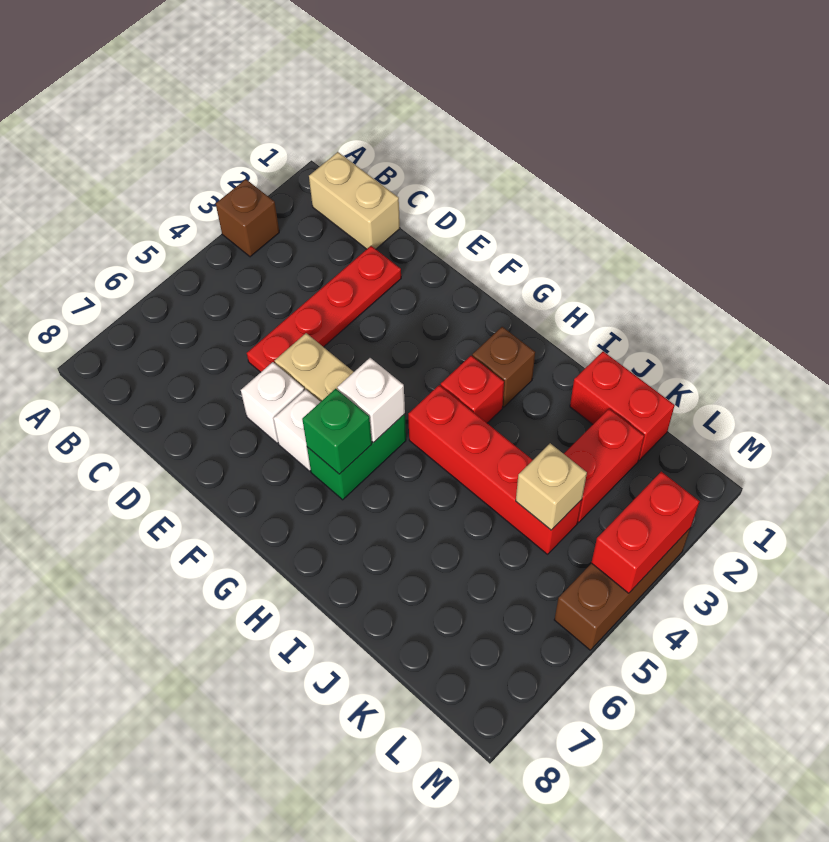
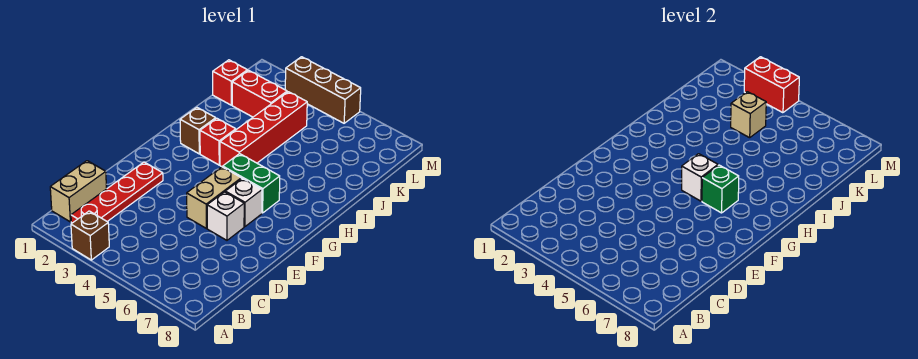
red 1x4 plate [247,246,401,372] -> red 1x4 plate turned to [71,162,163,223]
red 1x2 brick [570,351,675,460] -> red 1x1 brick [213,60,247,105]

